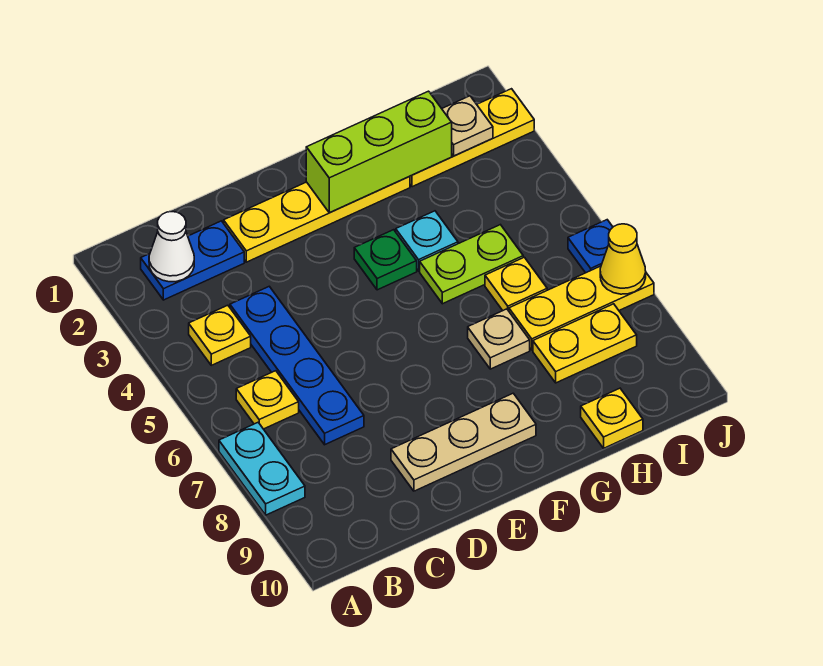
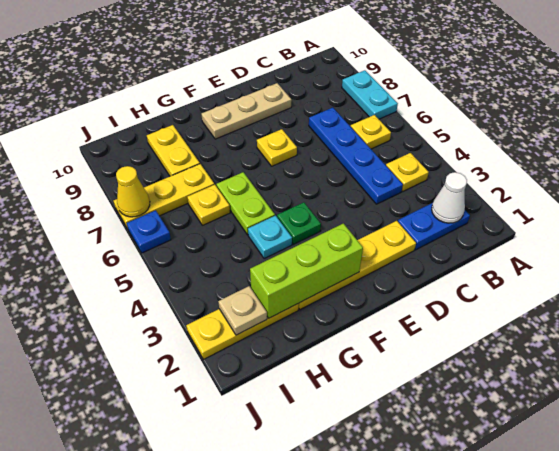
lime 1x2 plate [420,225,523,304] -> lime 1x2 plate turned to [216,172,275,235]
tan 1x1 plate [468,309,530,369] -> none
yellow 1x2 plate [533,304,637,383] -> yellow 1x2 plate turned to [147,125,200,176]
yellow 1x1 plate [581,388,643,448] -> yellow 1x1 plate moved to [257,129,297,166]

